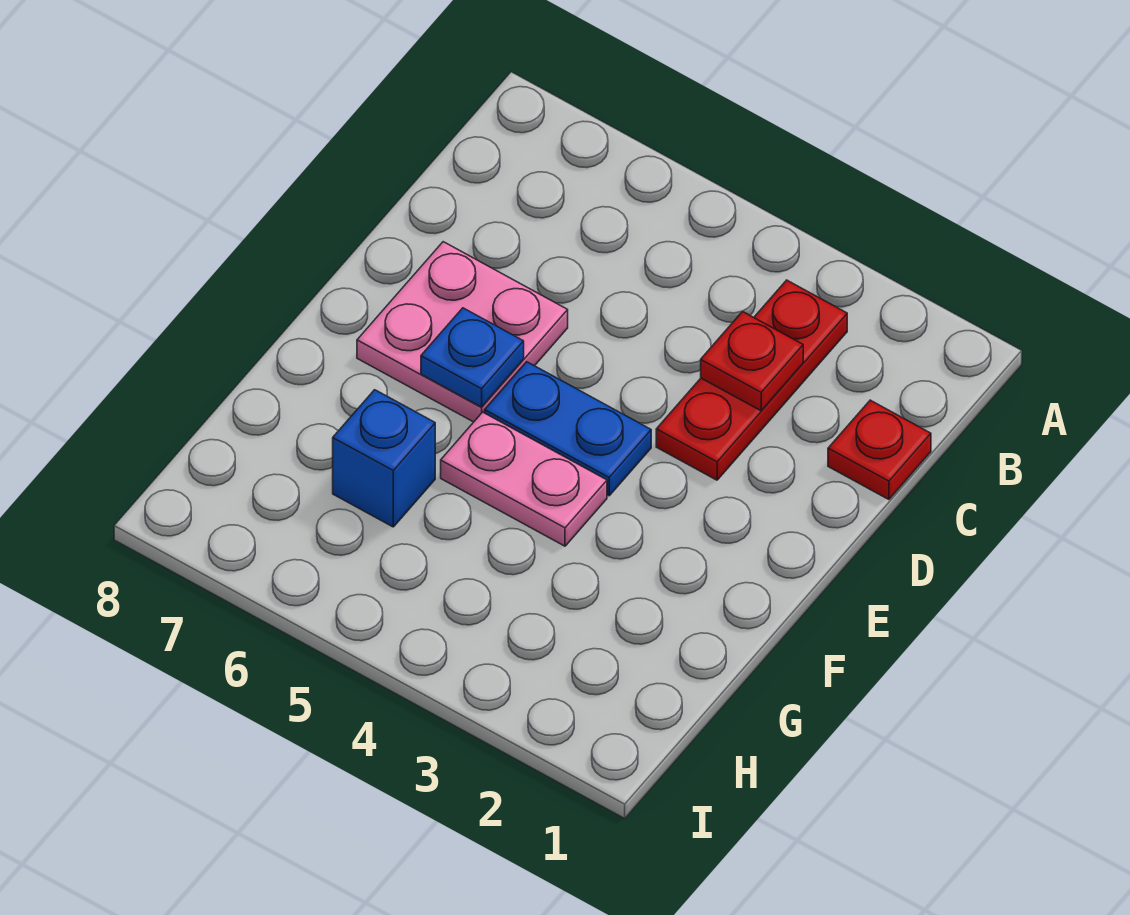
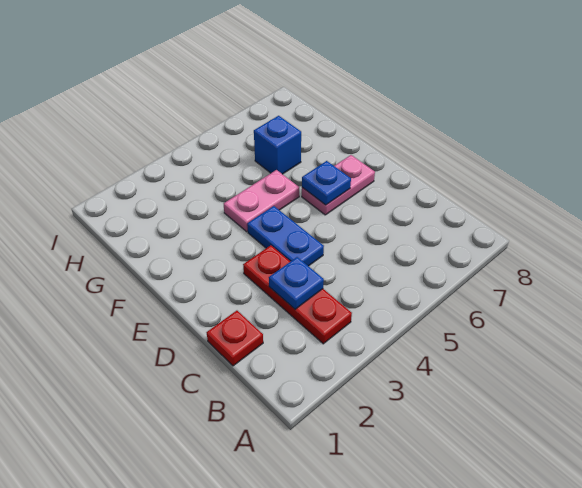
red 1x1 plate [701,311,803,411] -> blue 1x1 plate [269,257,324,309]
pink 2x2 plate [357,242,568,422] -> pink 1x2 plate [302,155,375,215]
blue 1x2 plate [485,362,651,496] -> blue 1x2 plate turned to [247,206,324,266]

